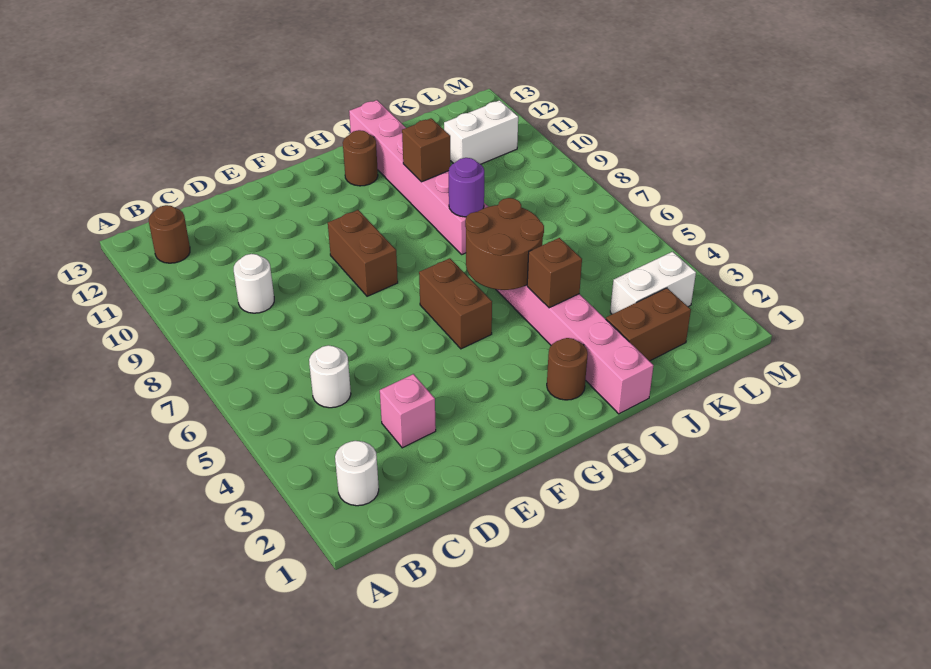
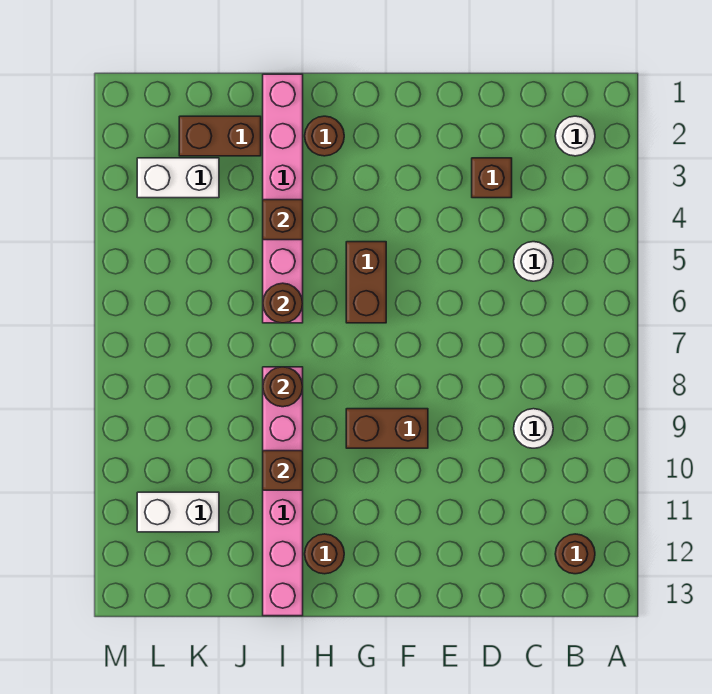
pink 1x1 brick [380,374,436,448] -> brown 1x1 brick [472,158,512,198]
brown 1x2 brick [328,210,398,296] -> brown 1x2 brick turned to [346,409,428,448]
brown 2x2 round brick [465,198,544,290] -> brown 1x1 round brick [263,283,303,323]
purple 1x1 round brick [449,158,484,217] -> brown 1x1 round brick [263,367,303,407]

